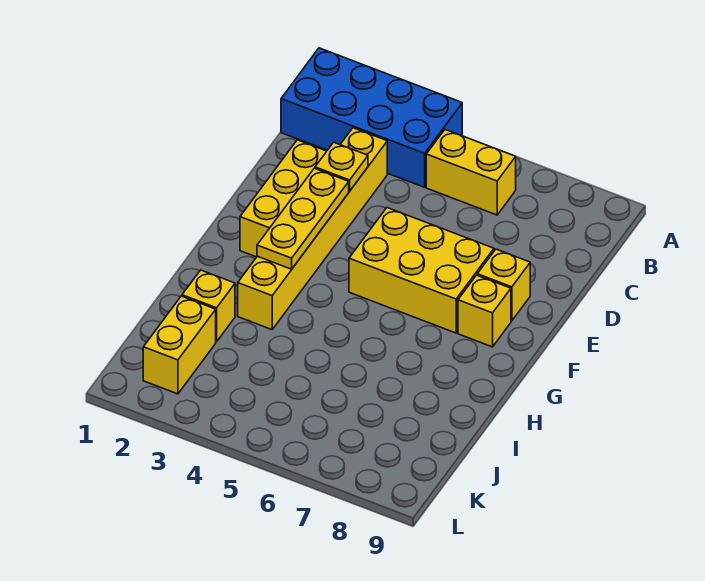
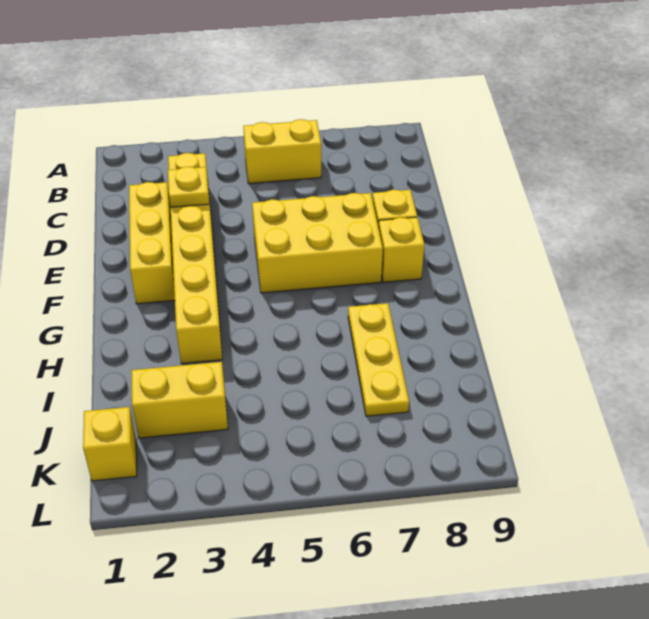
blue 2x4 brick [281,48,462,187] -> none
yellow 1x3 plate [257,168,349,269] -> yellow 1x3 plate moved to [348,303,409,416]
yellow 1x1 brick [182,270,235,342] -> yellow 1x1 brick moved to [83,407,137,481]
yellow 1x2 brick [143,296,216,394] -> yellow 1x2 brick turned to [131,362,228,438]

